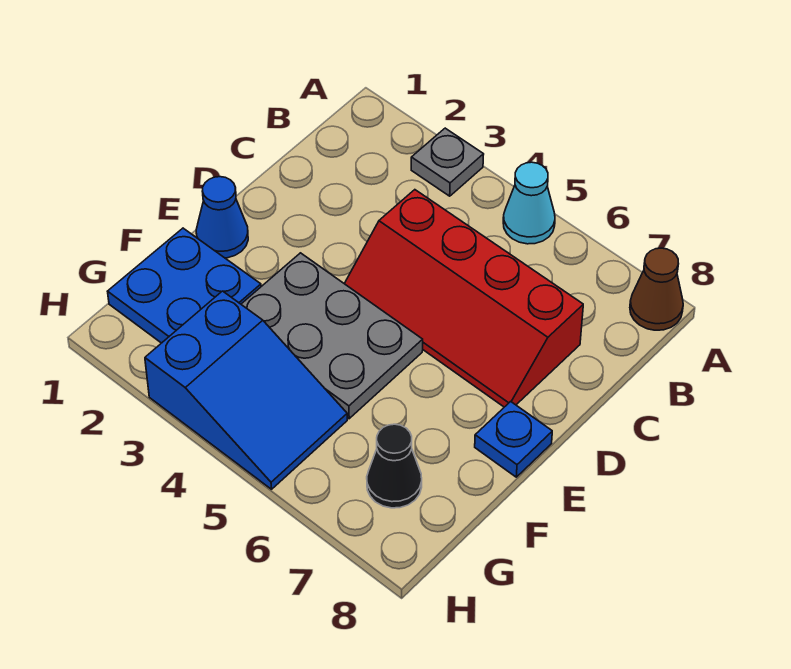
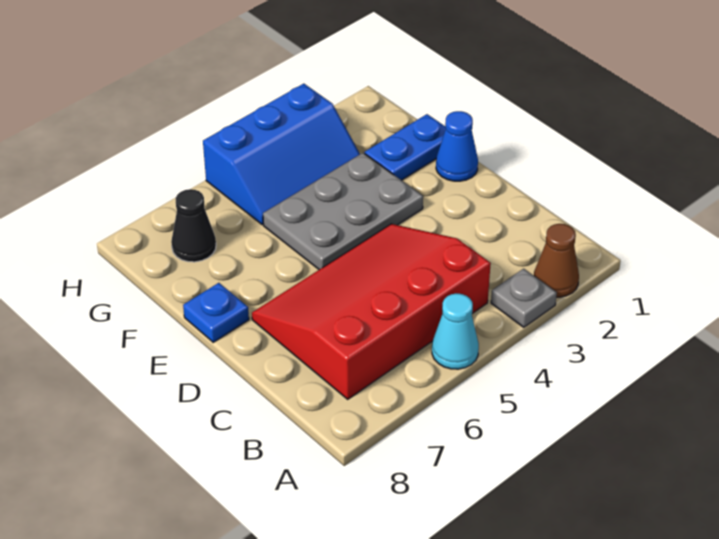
brown 1x1 cone [630,248,683,330] -> brown 1x1 cone moved to [534,224,579,297]
red 2x4 slope [344,190,583,407] -> red 3x4 slope [252,224,491,399]
blue 2x2 plate [108,228,261,343] -> blue 1x2 plate [365,114,446,180]
blue 2x3 slope [145,291,347,489] -> blue 2x3 slope turned to [203,84,360,225]

